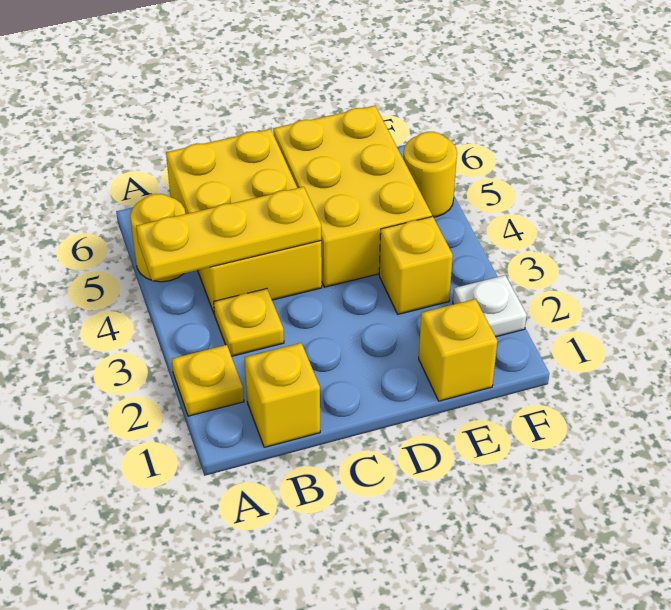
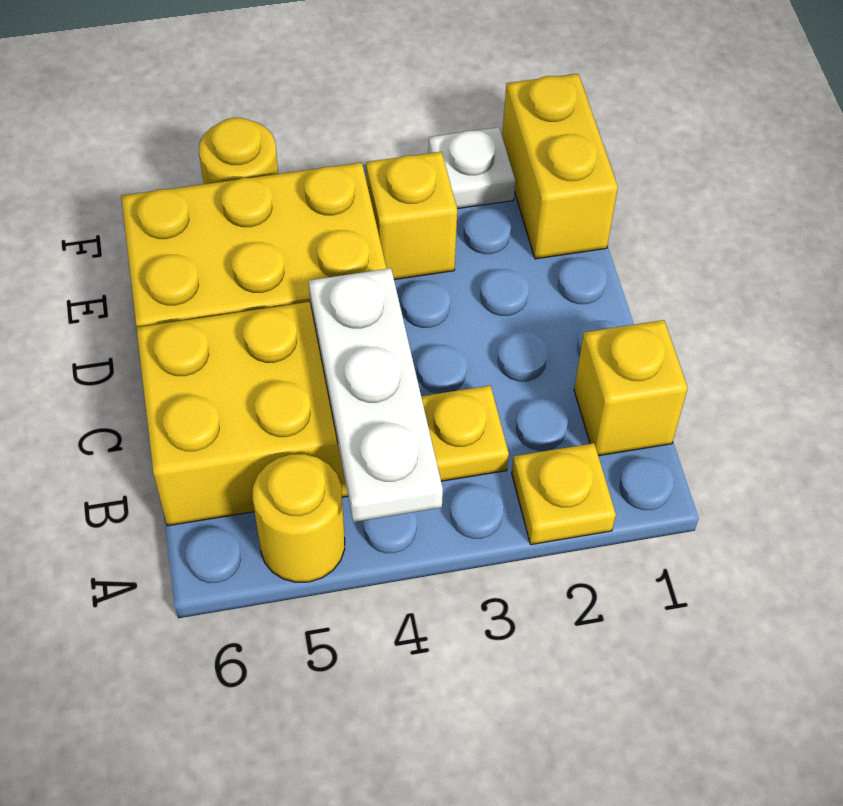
yellow 1x3 plate [136,187,321,281] -> white 1x3 plate [309,268,443,522]
yellow 1x1 brick [419,299,498,401] -> yellow 1x2 brick [502,74,618,259]

